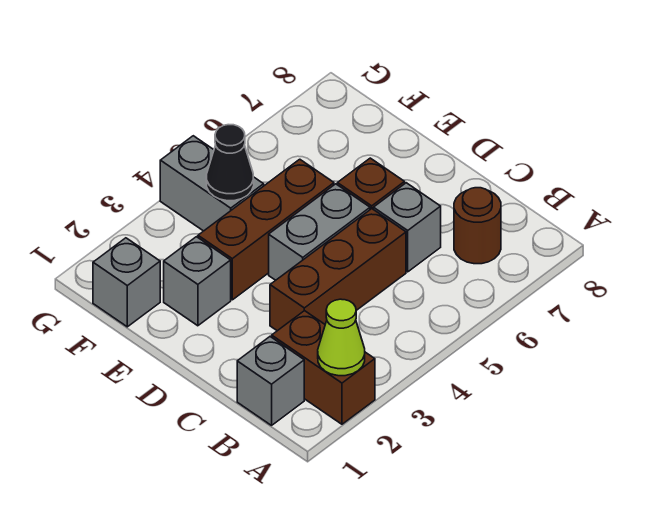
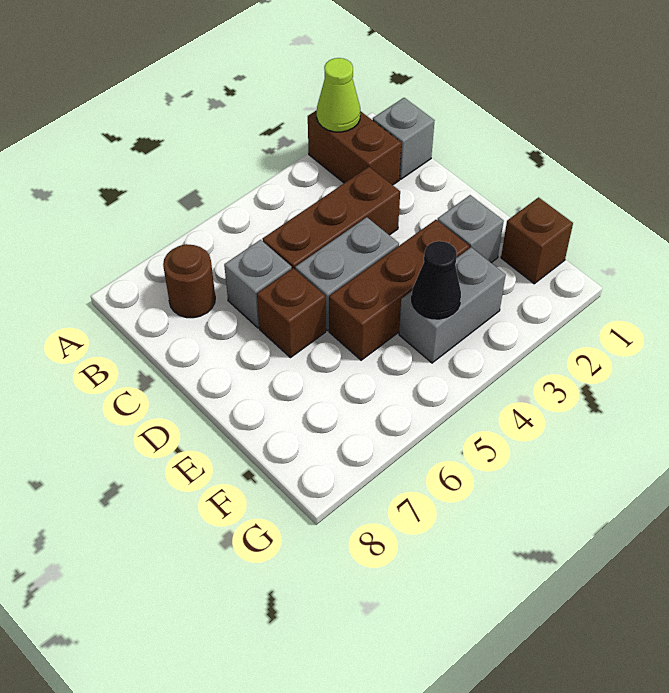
grey 1x1 brick [93,238,160,327] -> brown 1x1 brick [501,197,573,284]
grey 1x2 brick [160,136,264,231] -> grey 1x2 brick turned to [399,247,506,363]

